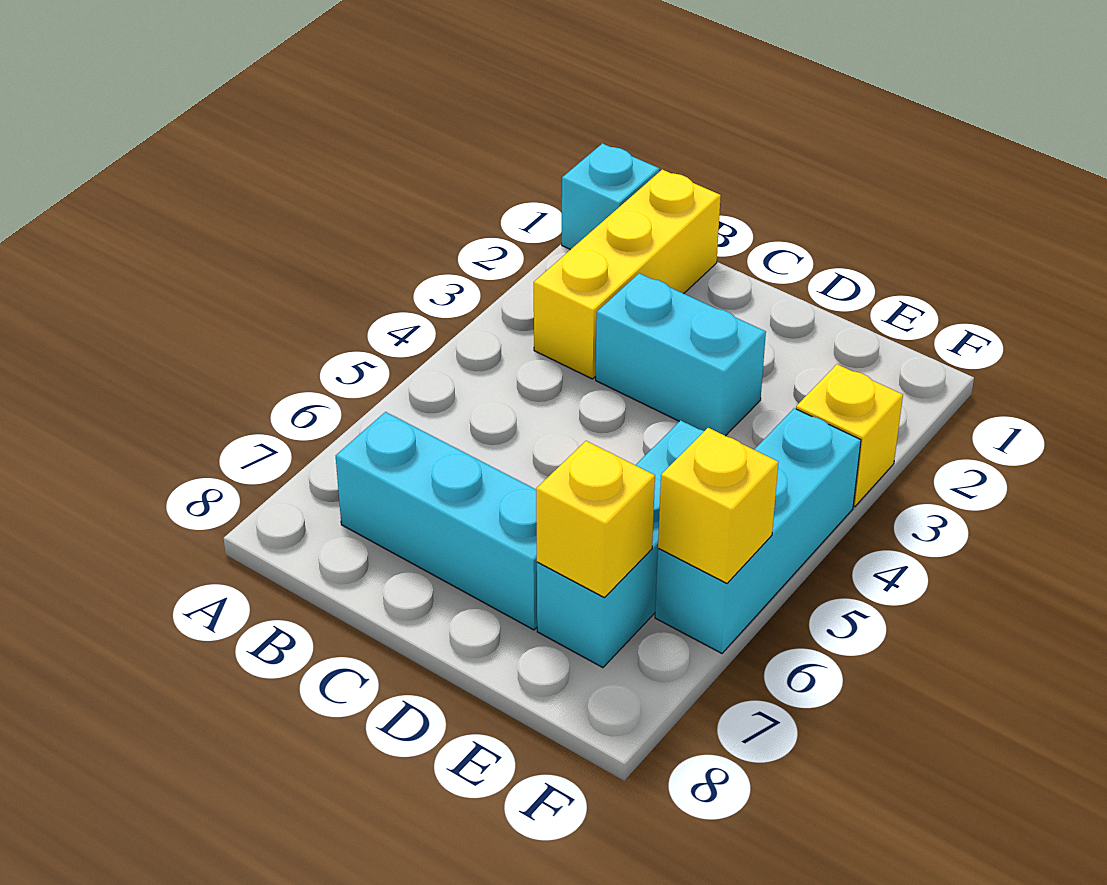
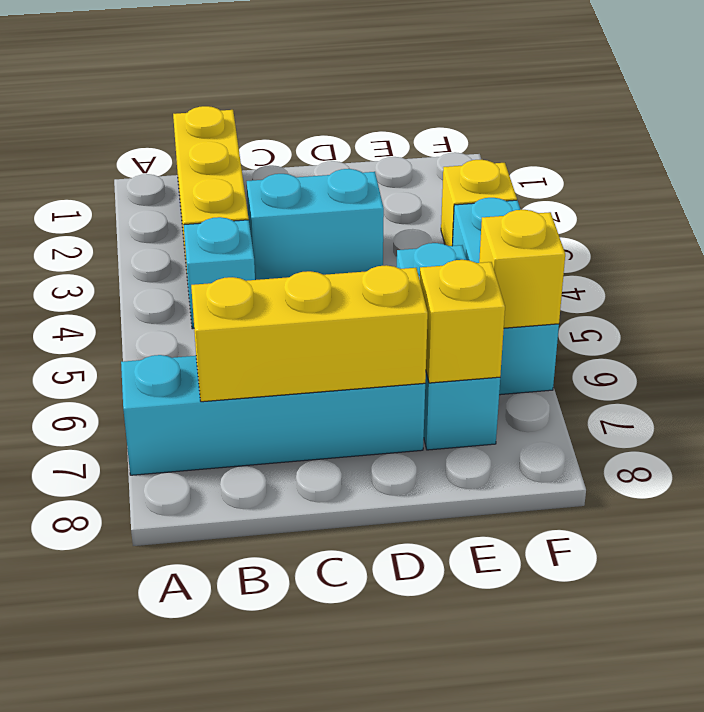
cyan 1x1 brick [562,143,659,250] -> cyan 1x1 brick moved to [184,217,255,329]
cyan 1x3 brick [336,412,537,630] -> cyan 1x4 brick [121,355,425,475]
none -> yellow 1x3 brick [191,265,428,402]

